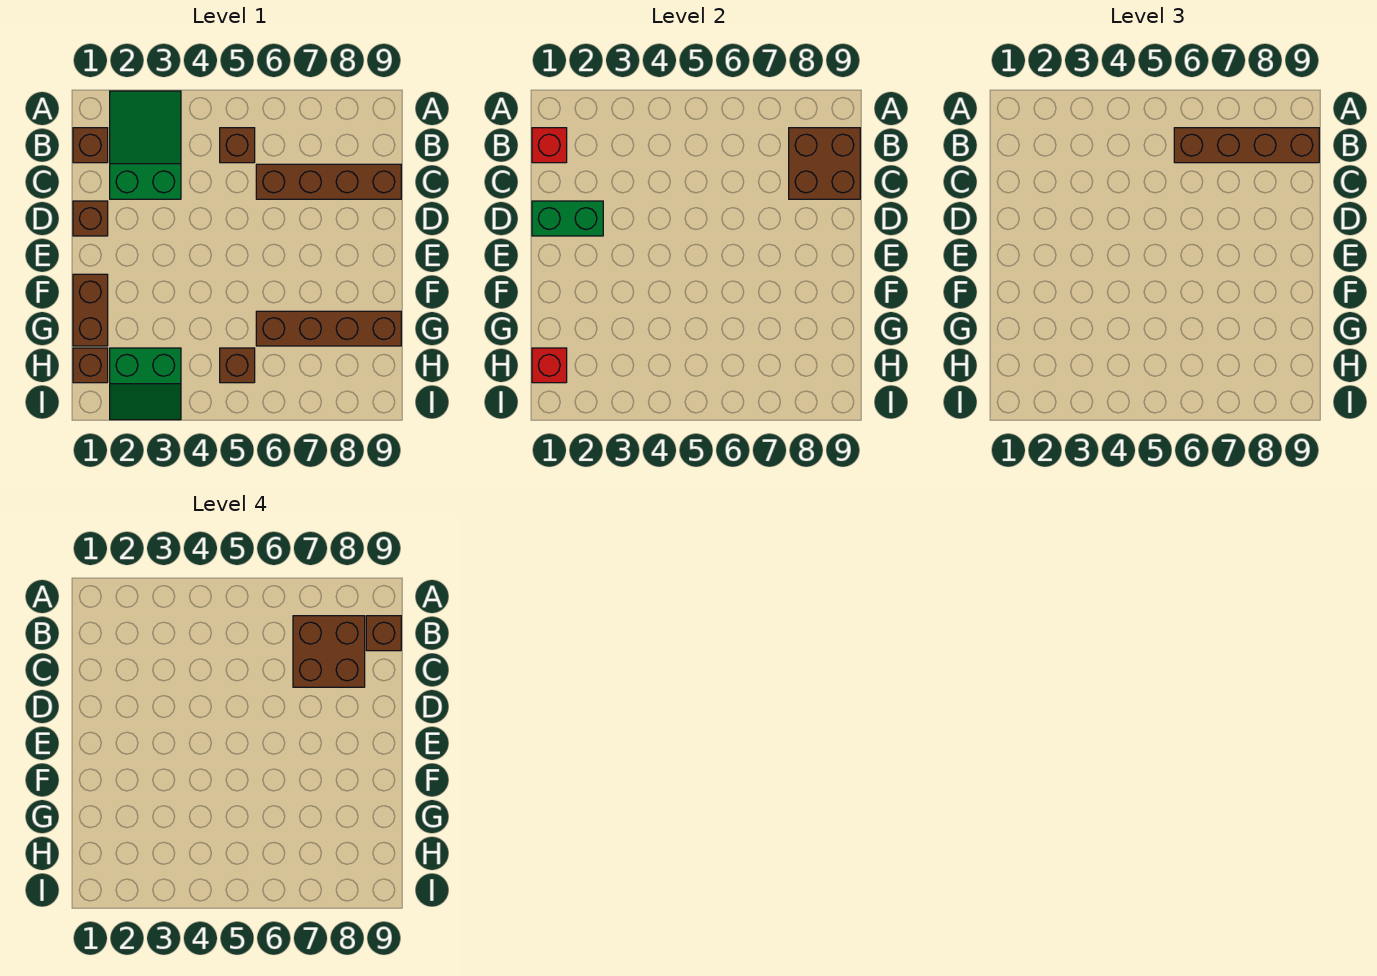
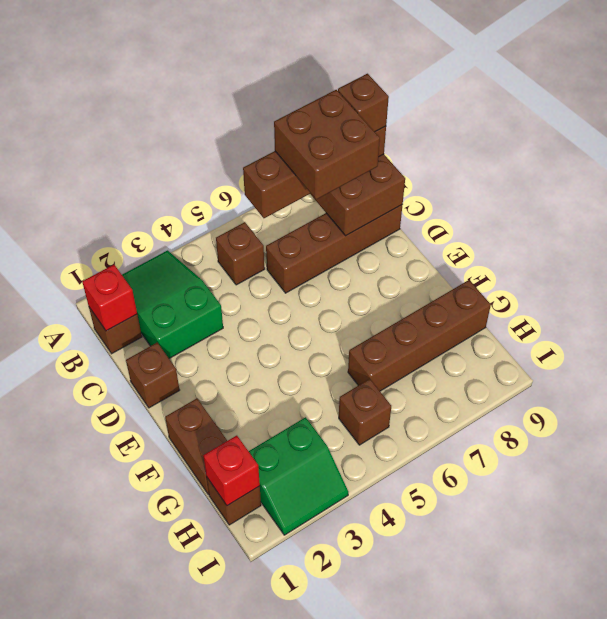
green 1x2 brick [532,201,603,236] -> none

